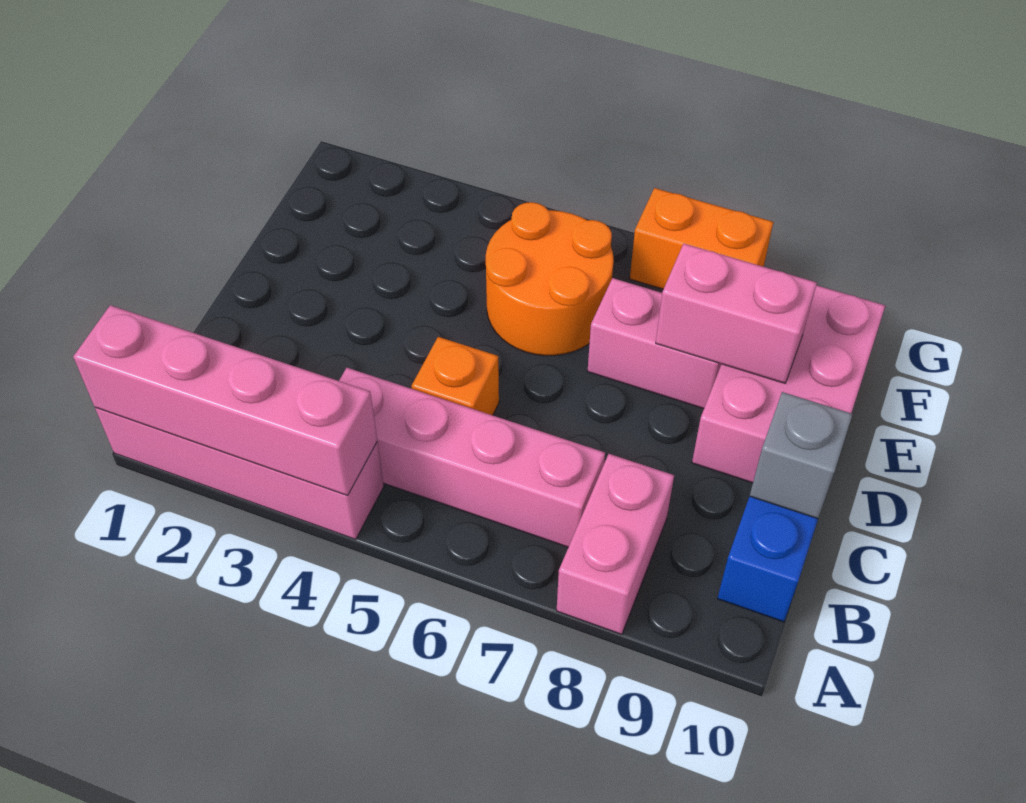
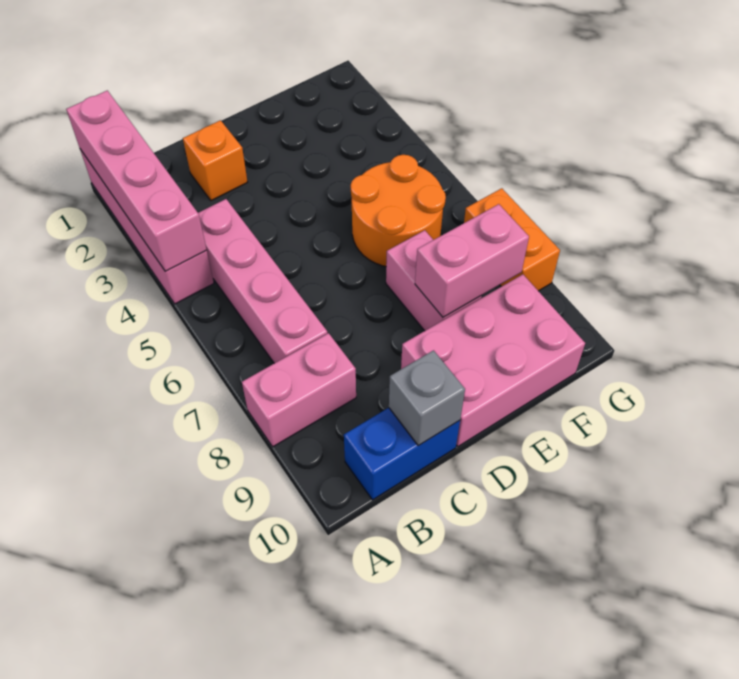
orange 1x1 brick [412,337,499,415] -> orange 1x1 brick moved to [183,120,247,201]
pink 1x2 brick [656,243,817,383] -> pink 1x2 brick turned to [415,204,529,317]

